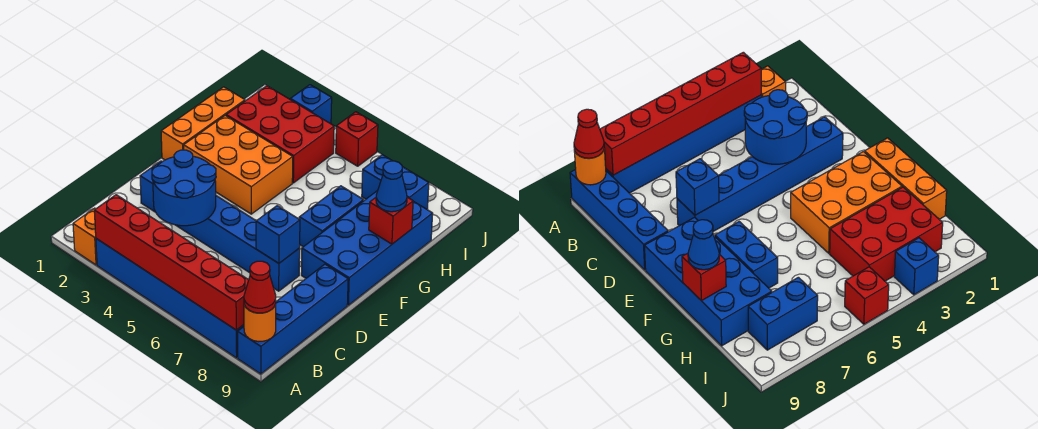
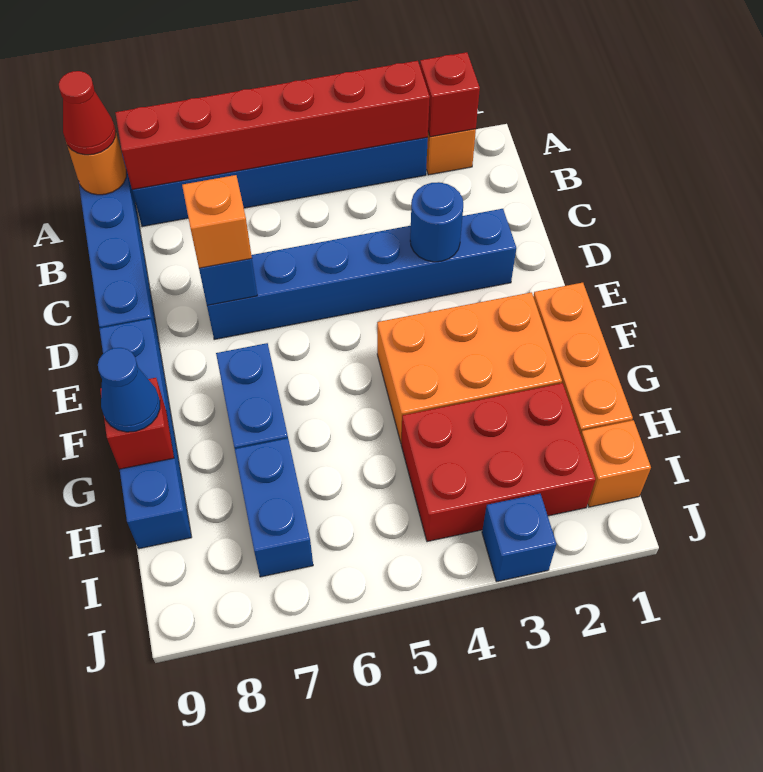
blue 2x2 round brick [152,150,216,226] -> blue 1x1 round brick [410,182,463,262]
none -> orange 1x1 brick [182,175,252,268]
blue 2x4 brick [301,191,433,305] -> blue 1x4 brick [99,319,192,549]
none -> orange 1x1 brick [581,420,651,507]
blue 1x2 brick [362,155,429,209] -> blue 1x2 brick turned to [235,438,313,577]
red 1x1 brick [336,112,378,166] -> red 1x1 brick moved to [420,52,480,137]

